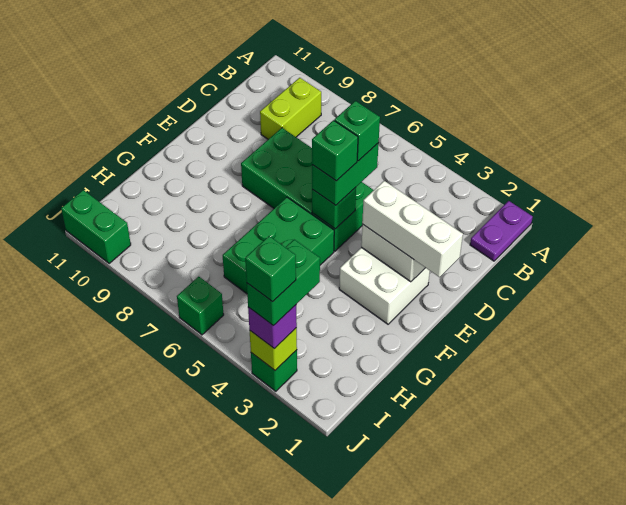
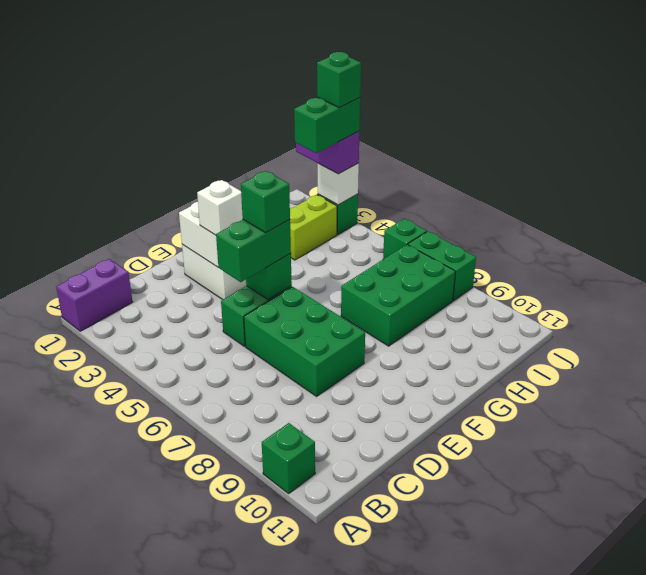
purple 1x2 plate [470,201,533,261] -> purple 1x2 brick [56,259,132,331]
lime 1x2 brick [260,78,321,139] -> lime 1x2 brick moved to [290,195,337,260]
green 1x1 brick [334,101,380,161] -> green 1x1 brick moved to [262,423,315,494]
white 1x3 brick [362,181,463,277] -> white 1x1 brick [197,180,243,235]
green 2x3 brick [223,197,334,294] -> green 2x3 brick moved to [341,245,455,346]
lime 1x1 brick [250,328,297,370] -> white 1x1 brick [318,163,359,205]
purple 1x1 brick [248,305,297,349] -> purple 1x2 brick [296,131,360,174]
green 1x2 brick [61,190,131,264] -> green 1x2 brick moved to [408,231,476,301]

